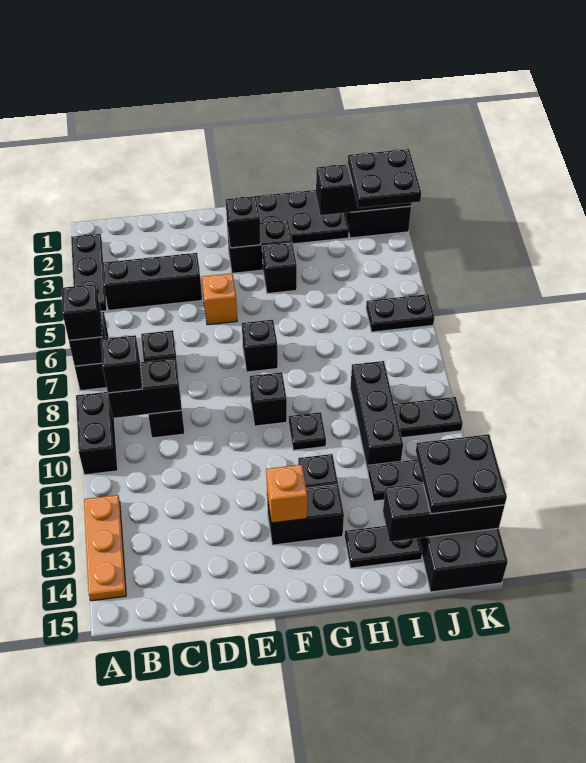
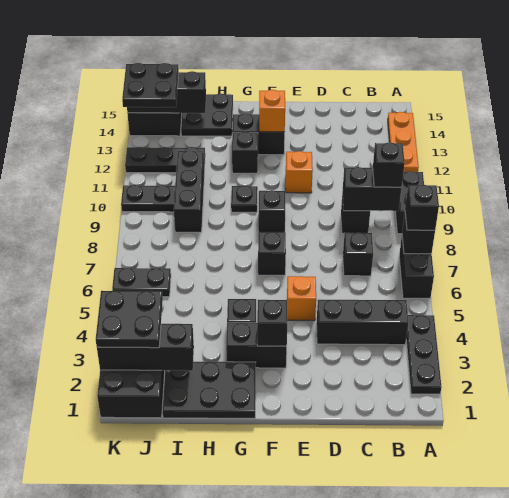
none -> orange 1x1 brick [286,151,313,193]
black 1x2 plate [345,526,422,568] -> black 2x2 plate [181,93,233,136]

